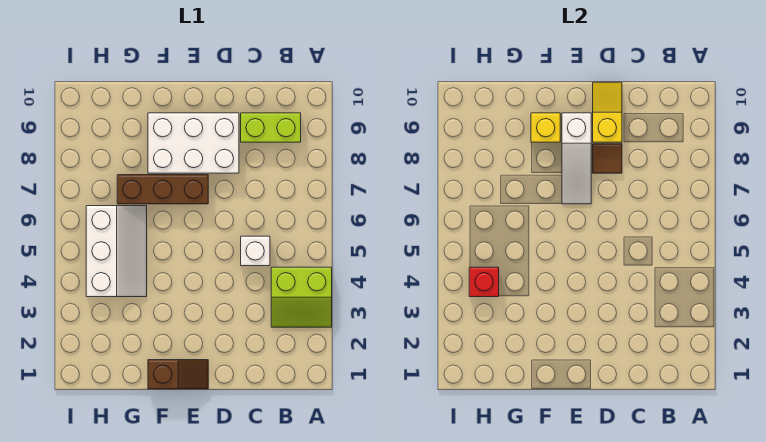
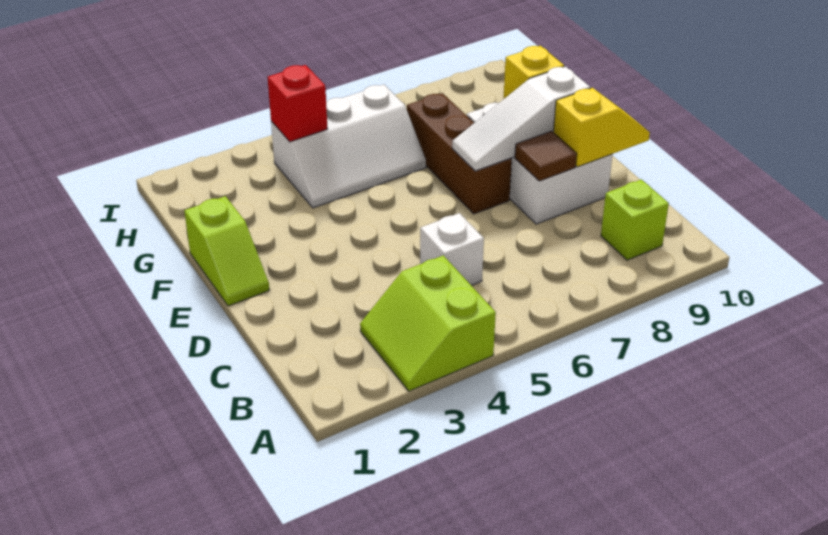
lime 1x2 brick [241,113,301,142] -> lime 1x1 brick [601,179,669,260]
brown 1x2 slope [148,360,208,389] -> lime 1x2 slope [184,196,269,306]

